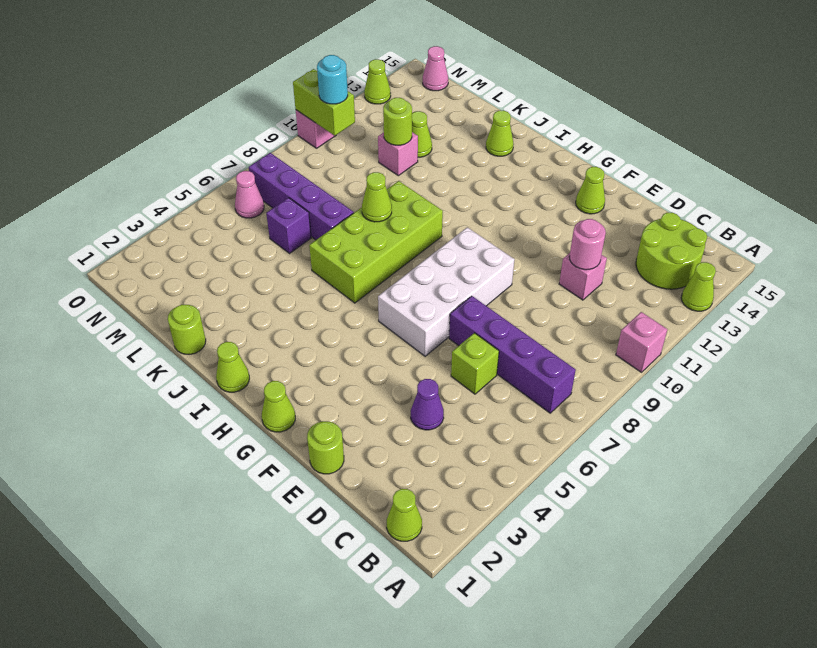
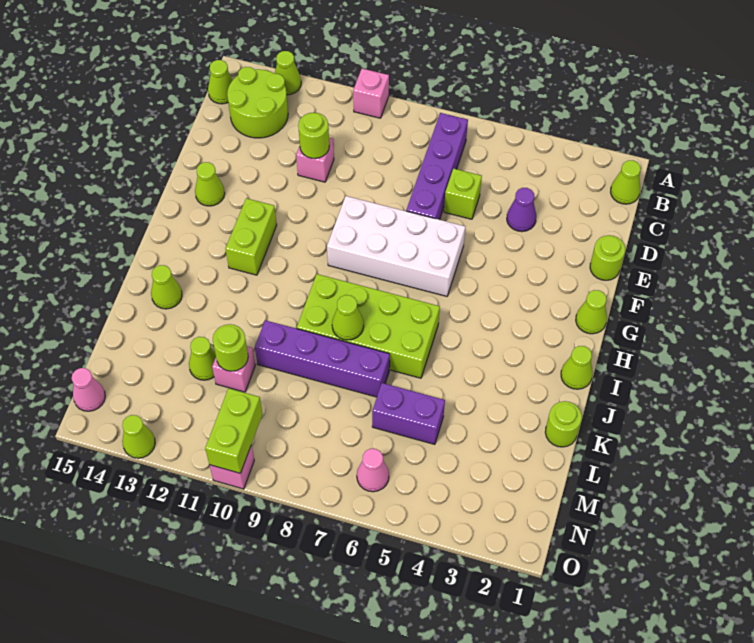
none -> lime 1x1 cone [208,60,233,104]
pink 1x1 round brick [569,219,606,270] -> lime 1x1 round brick [298,112,329,159]
none -> lime 1x2 brick [226,198,277,275]
purple 1x4 brick [249,153,354,240] -> purple 1x4 brick turned to [255,320,390,397]
purple 1x1 brick [266,198,311,253] -> purple 1x2 brick [372,383,445,444]
cyan 1x1 round brick [317,55,348,104] -> none

